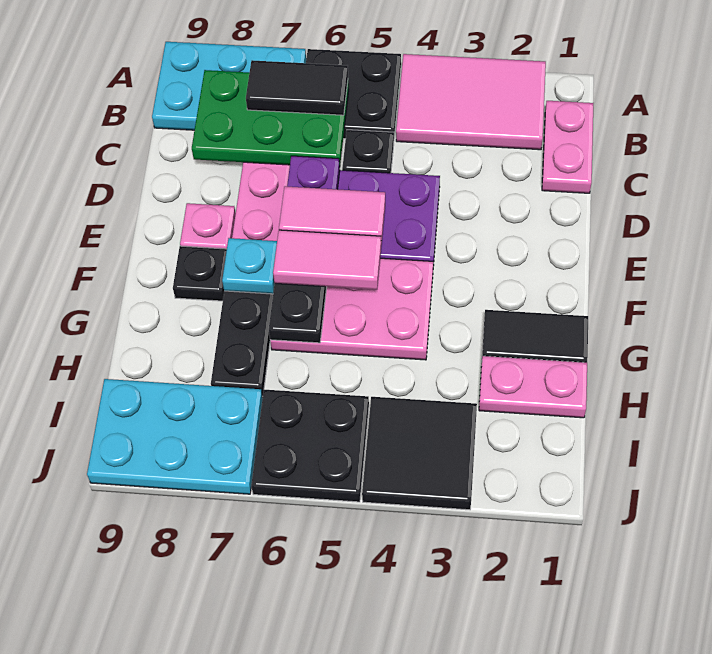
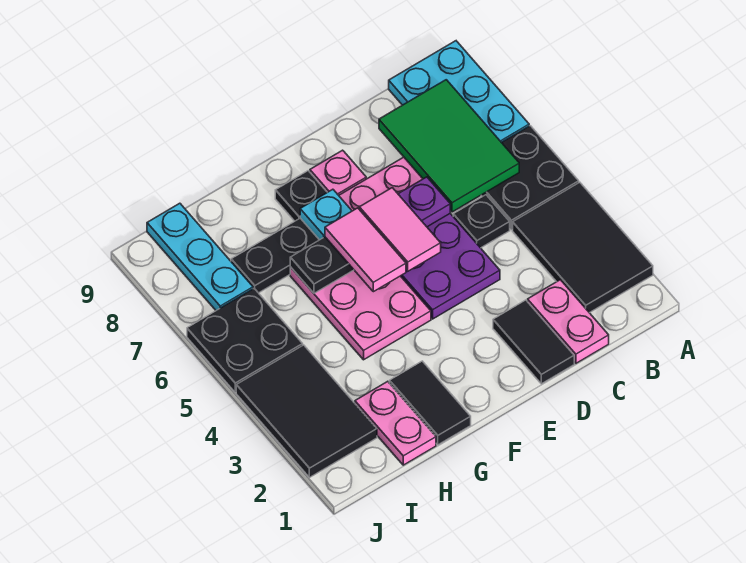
pink 2x3 tile [396,54,546,150] -> black 2x3 tile [513,182,653,313]
pink 1x2 plate [542,101,593,193] -> pink 1x2 plate turned to [528,280,609,363]
green 2x3 plate [192,70,349,166] -> green 2x3 tile [379,80,519,212]
black 1x2 tile [246,60,348,115] -> black 1x2 tile moved to [493,300,574,384]
black 2x2 tile [362,397,477,510] -> black 2x3 tile [236,345,377,478]
cyan 2x3 plate [87,379,263,494] -> cyan 1x3 plate [147,203,253,310]

